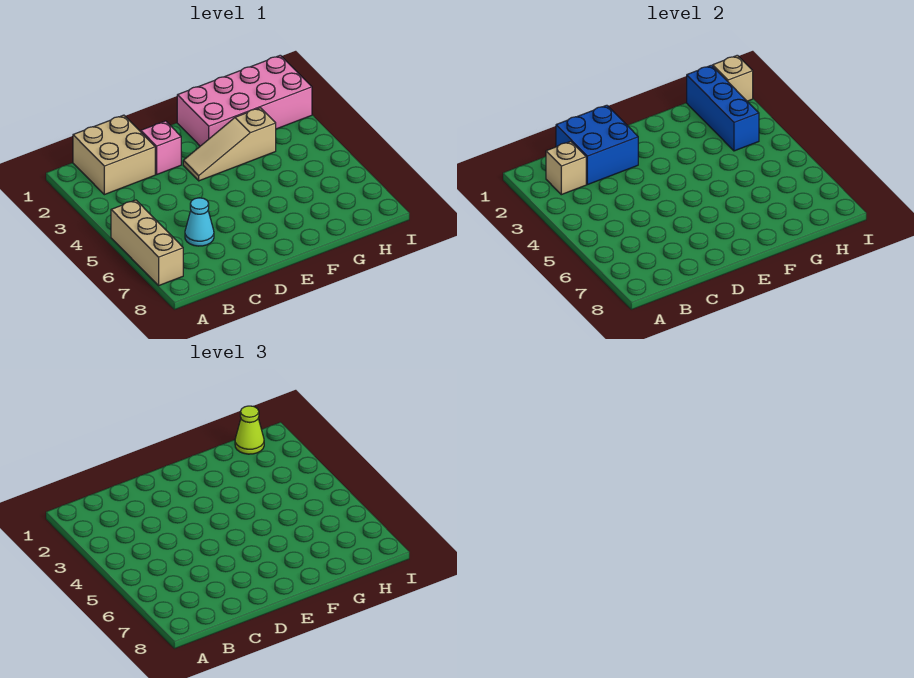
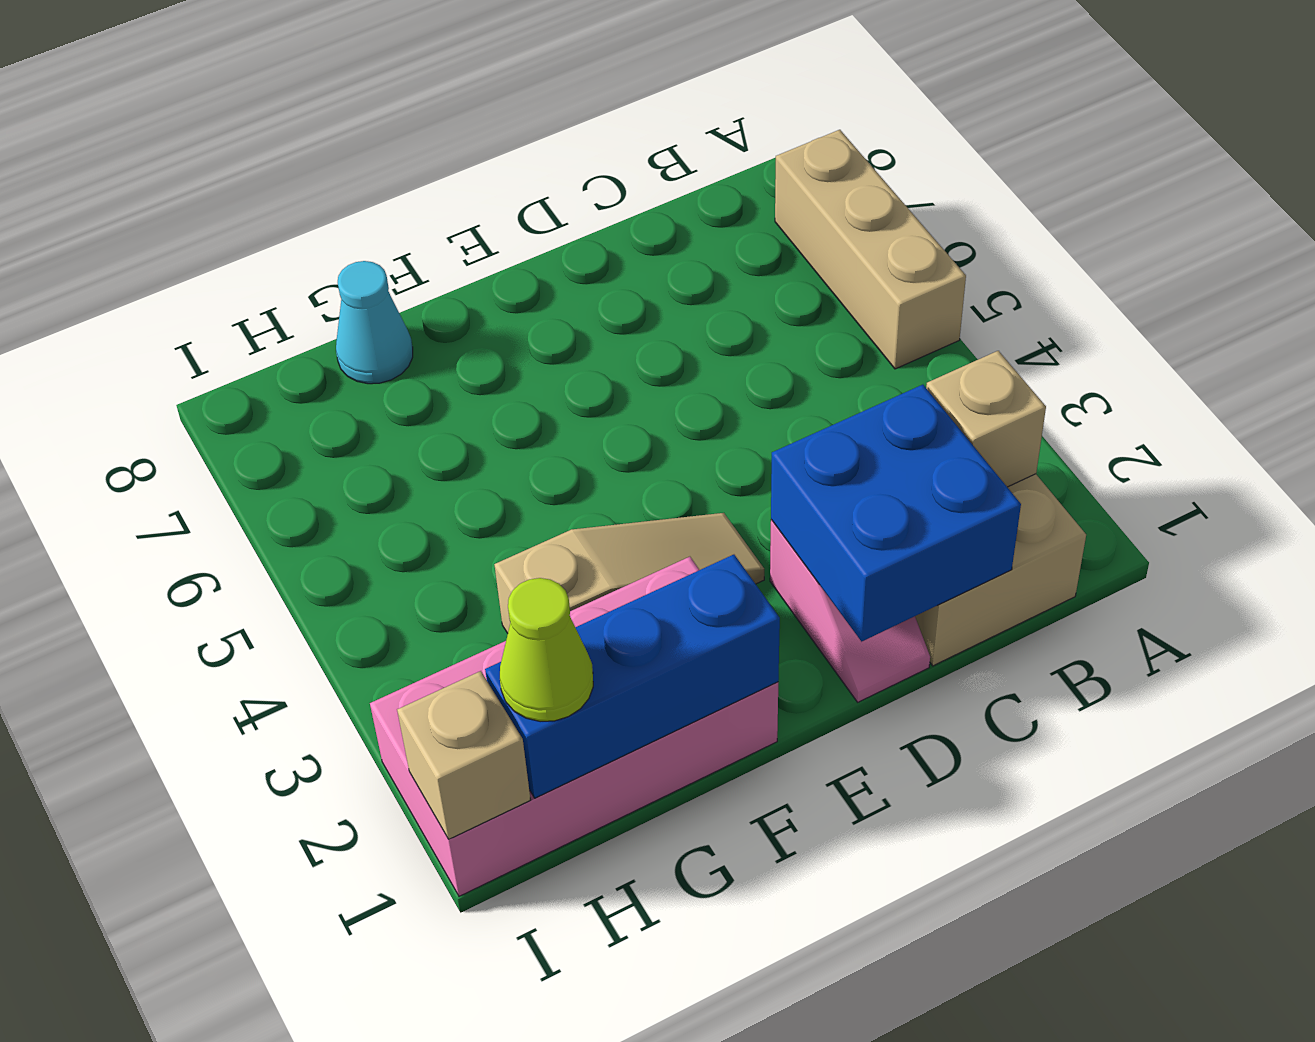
cyan 1x1 cone [185,198,214,246] -> cyan 1x1 cone moved to [336,261,413,384]
blue 1x3 brick [687,65,759,151] -> blue 1x3 brick turned to [485,555,780,798]

